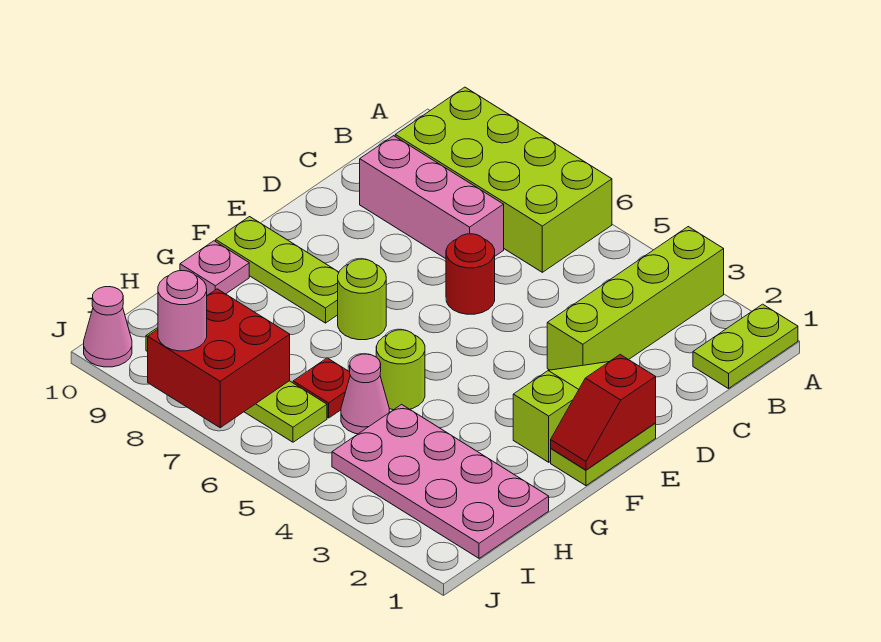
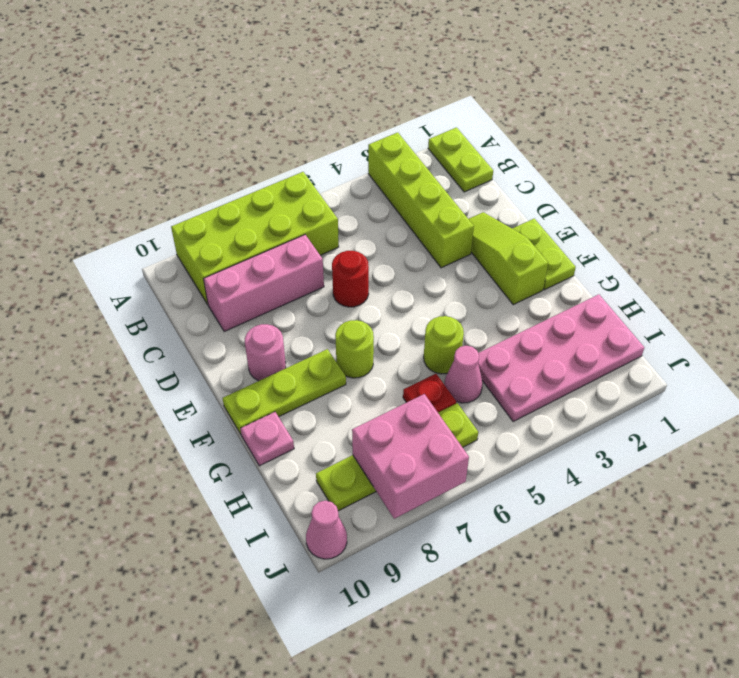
red 1x2 slope [551,355,656,470] -> none
red 2x2 brick [148,289,290,428] -> pink 2x2 brick [352,394,469,519]
pink 1x1 round brick [158,271,207,351] -> pink 1x1 round brick moved to [245,324,286,381]

